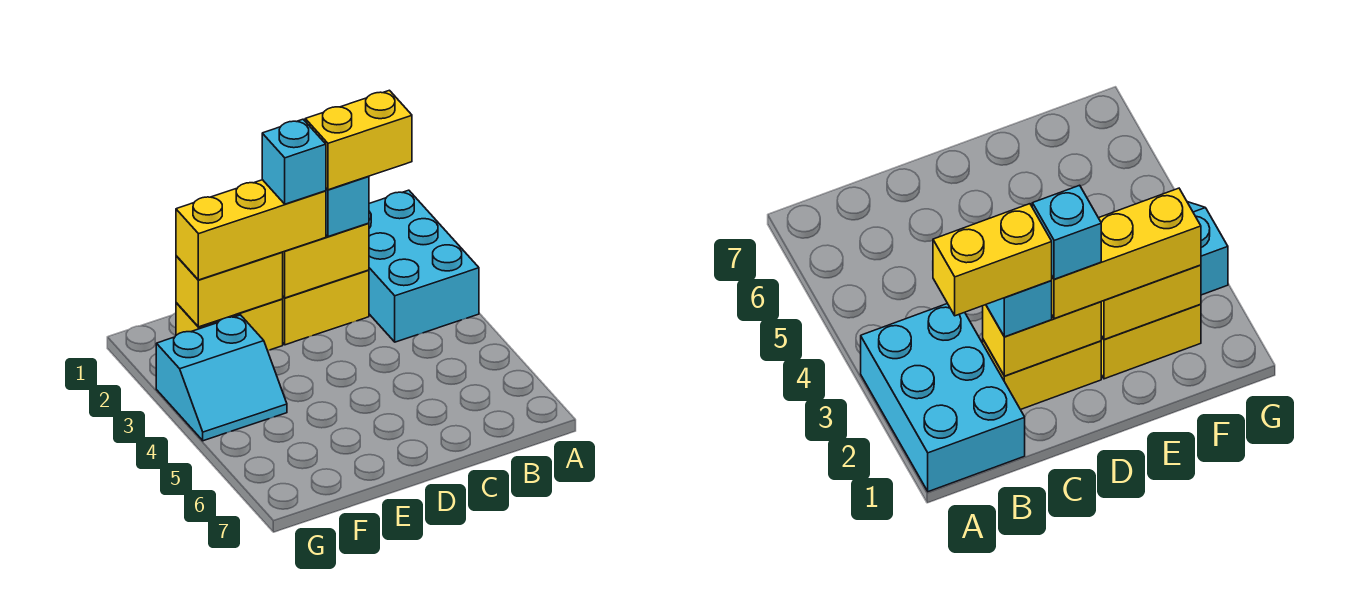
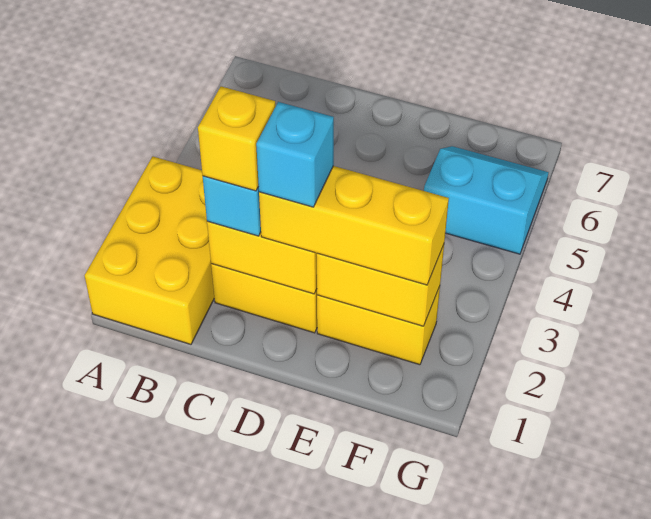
cyan 2x3 brick [369,190,479,342] -> yellow 2x3 brick [85,157,214,344]
yellow 1x2 brick [305,90,412,190] -> yellow 1x1 brick [198,86,276,191]
cyan 2x2 slope [156,315,287,441] -> cyan 2x2 slope moved to [424,146,549,254]

